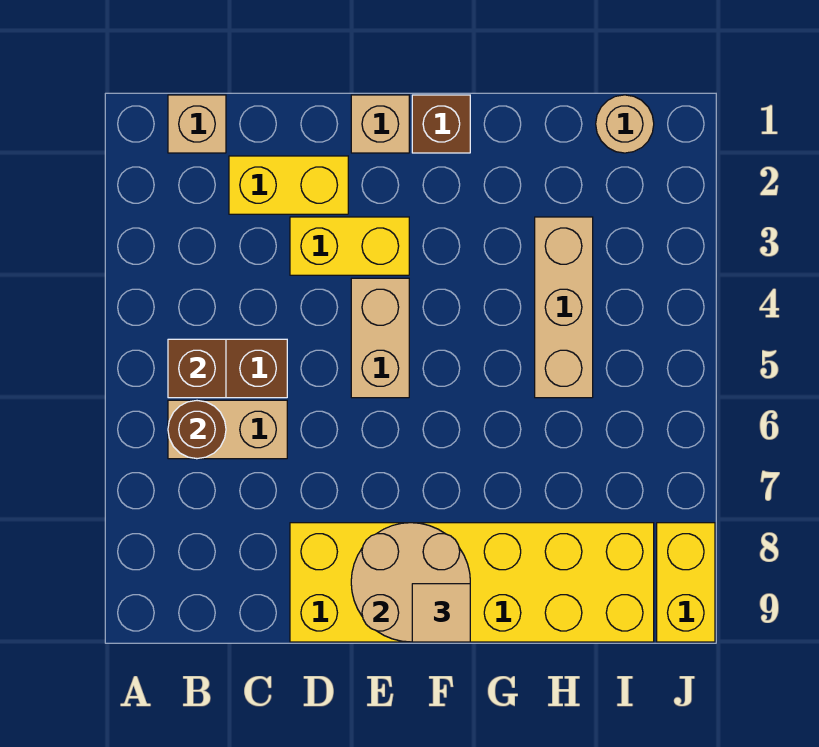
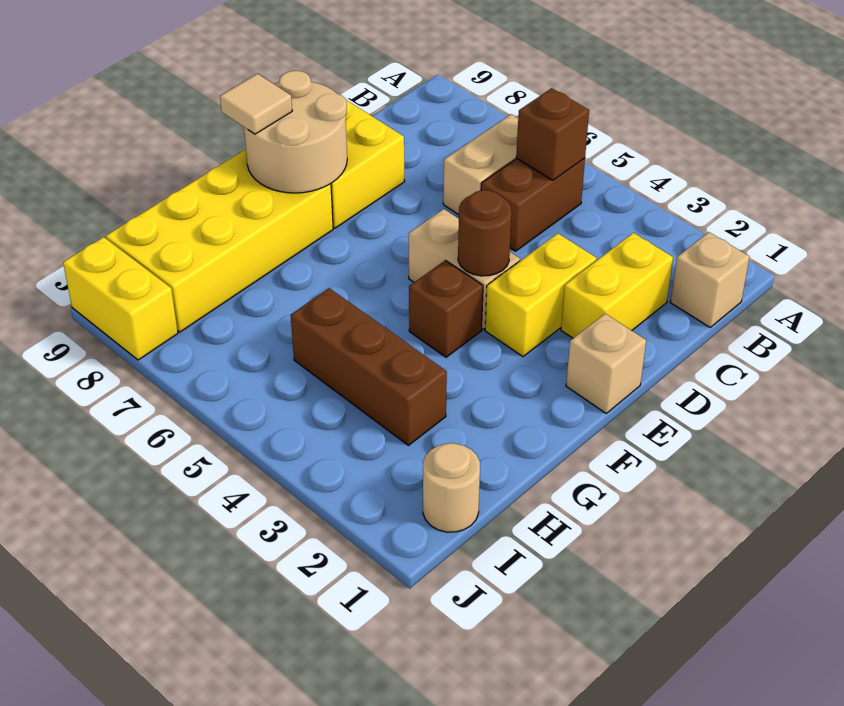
brown 1x1 round brick [168,400,226,459] -> brown 1x1 round brick moved to [458,190,512,276]
brown 1x1 brick [412,95,470,153] -> brown 1x1 brick moved to [409,260,483,357]
tan 1x3 brick [535,217,593,398] -> brown 1x3 brick [291,288,447,445]

